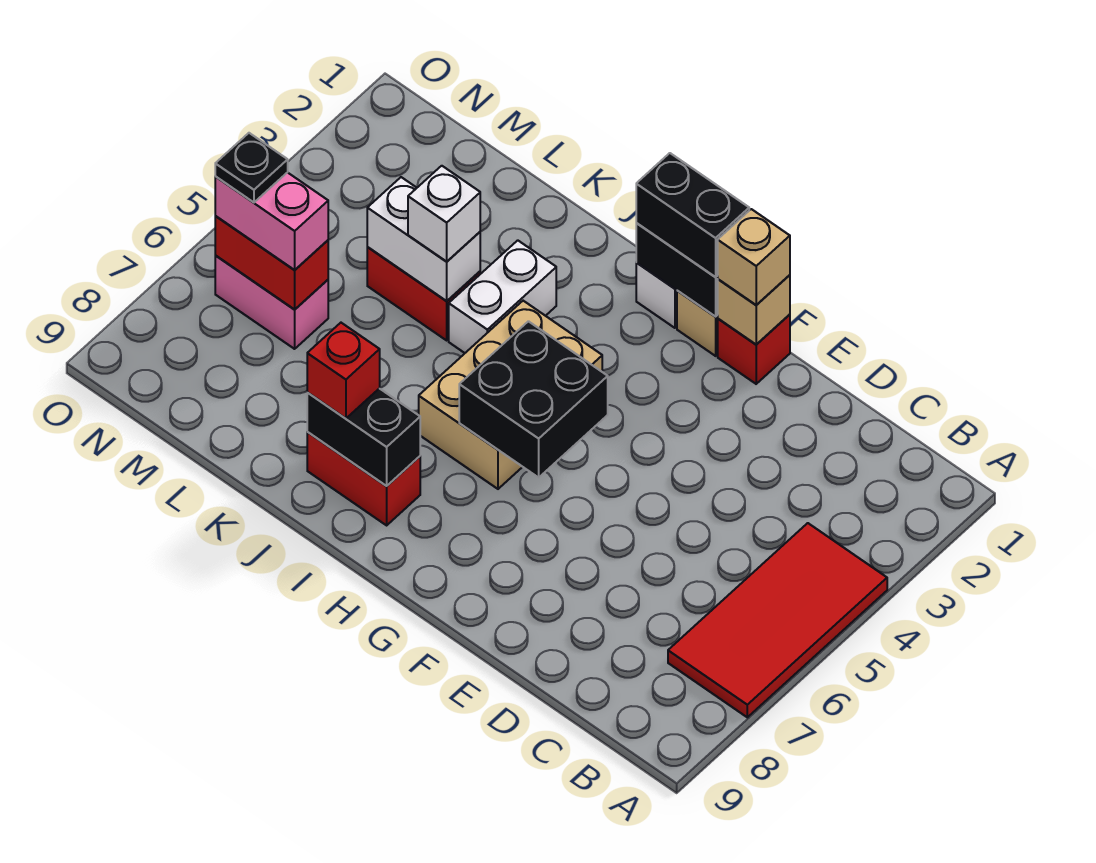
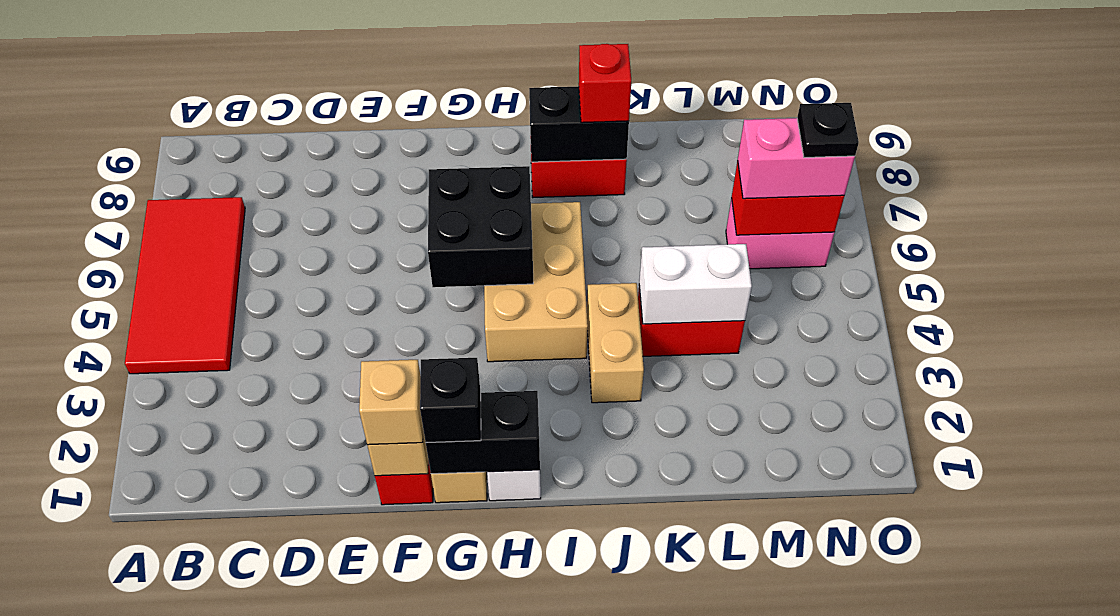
black 1x2 brick [636,153,749,277] -> black 1x1 brick [420,358,481,443]
white 1x2 brick [449,240,556,353] -> tan 1x2 brick [587,283,644,403]
white 1x1 brick [408,166,480,262] -> none

